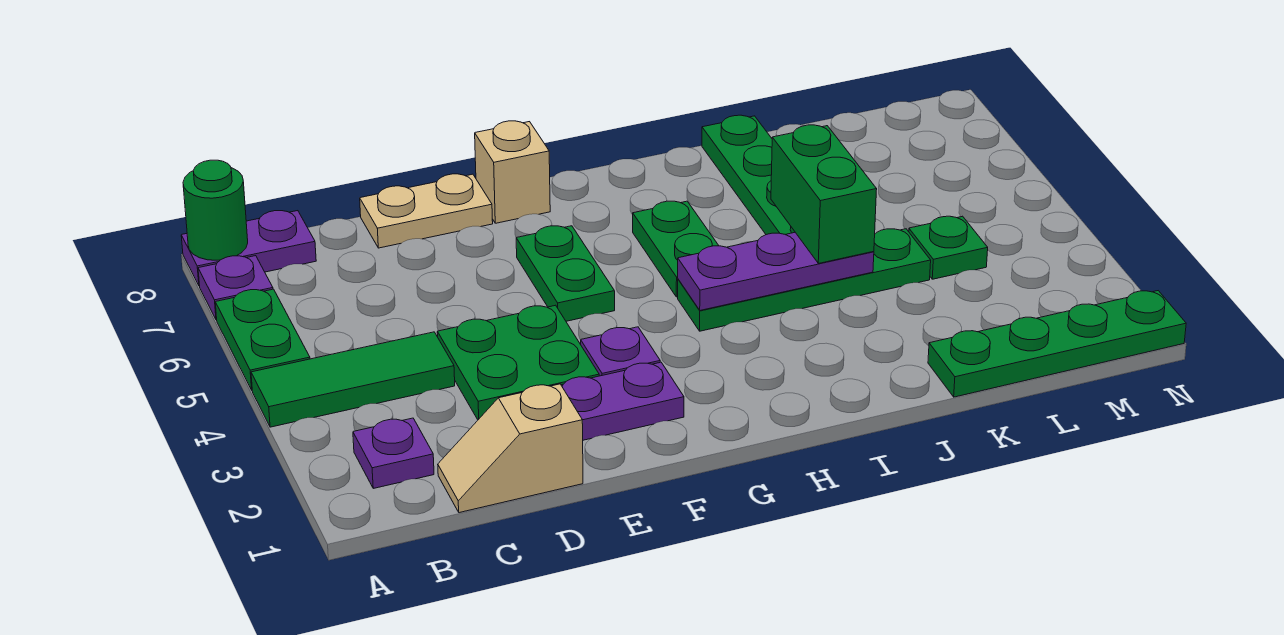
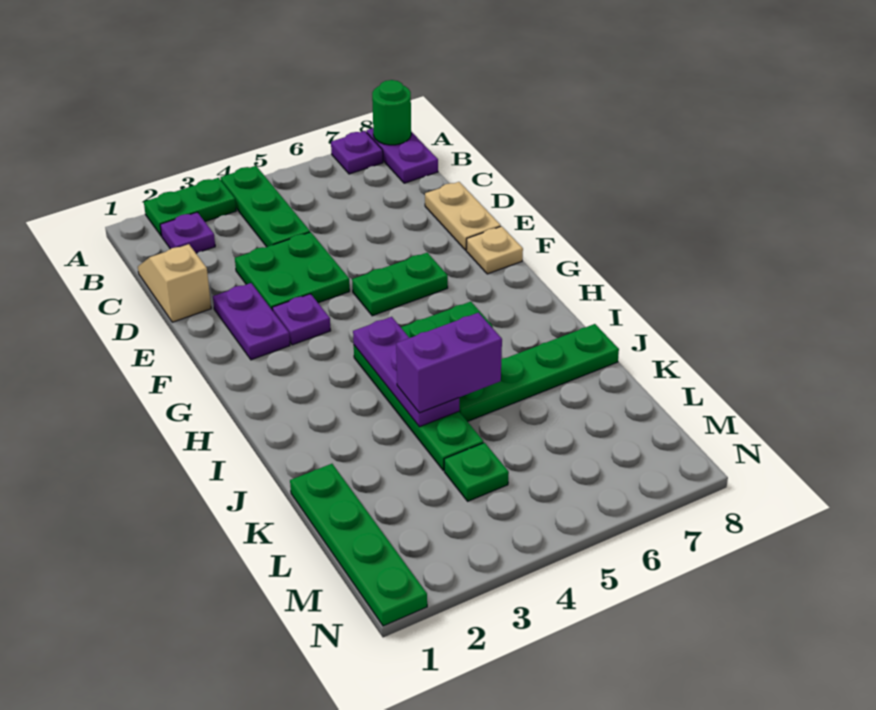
green 1x3 tile [251,332,455,427] -> green 1x3 plate [221,166,310,247]
green 1x2 plate [215,289,310,390] -> green 1x2 plate moved to [144,178,236,236]
tan 1x1 brick [475,121,550,223] -> tan 1x1 plate [466,226,523,274]
green 1x2 brick [771,125,877,263] -> purple 1x2 brick [396,313,502,413]

